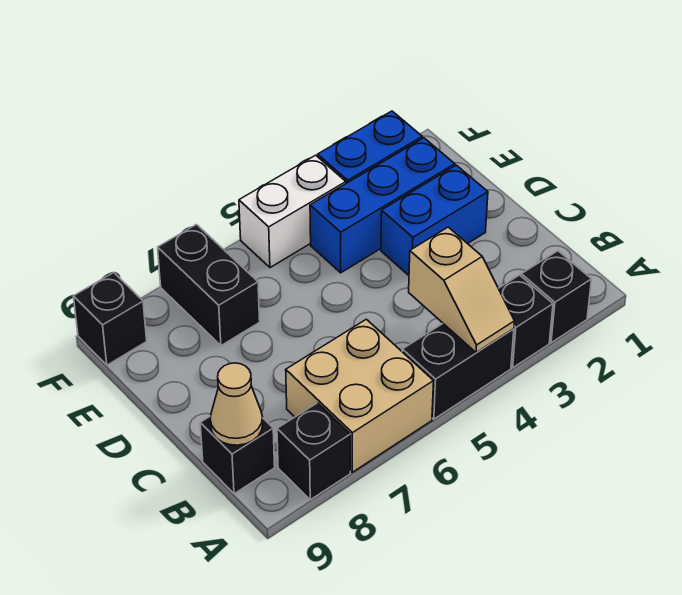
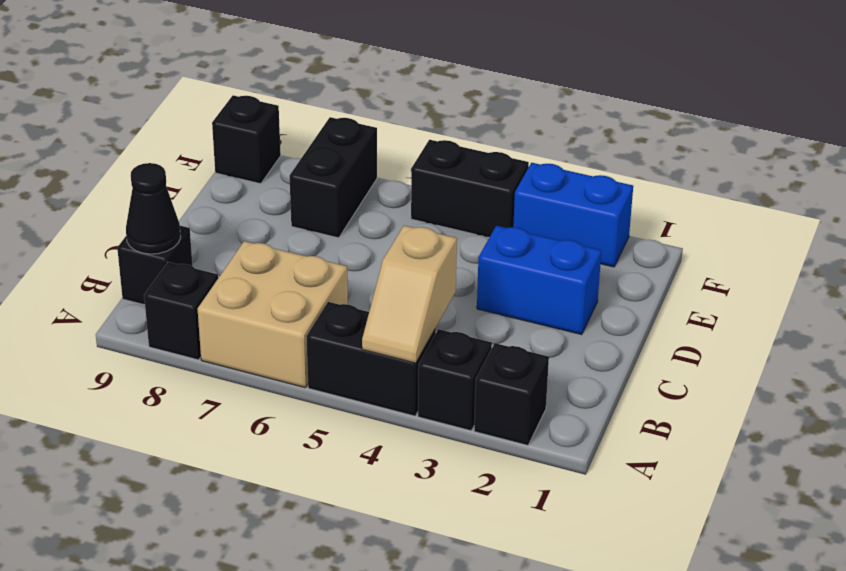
tan 1x1 cone [210,363,263,445] -> black 1x1 cone [126,163,181,254]
blue 1x3 brick [310,138,455,273] -> none
white 1x2 brick [239,155,346,268] -> black 1x2 brick [411,140,529,237]

